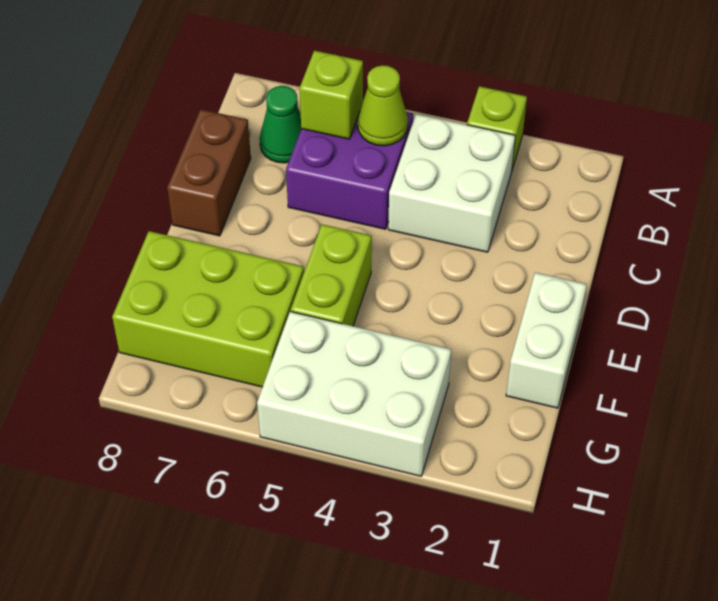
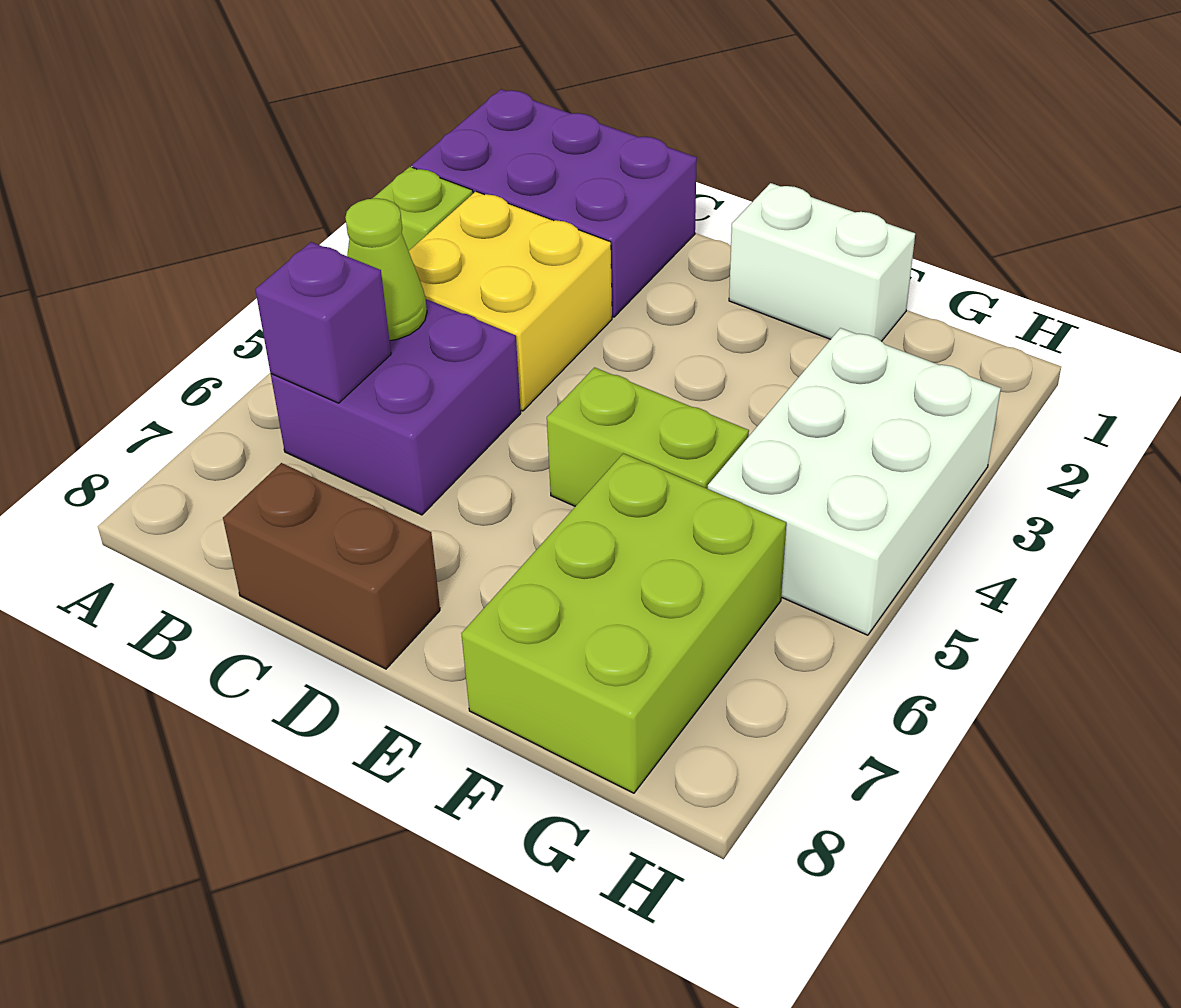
none -> purple 2x3 brick [412,89,697,317]
white 2x2 brick [388,114,515,252] -> yellow 2x2 brick [409,191,612,411]
lime 1x1 brick [300,50,363,139] -> purple 1x1 brick [255,242,391,403]
green 1x1 cone [260,86,301,163] -> none

